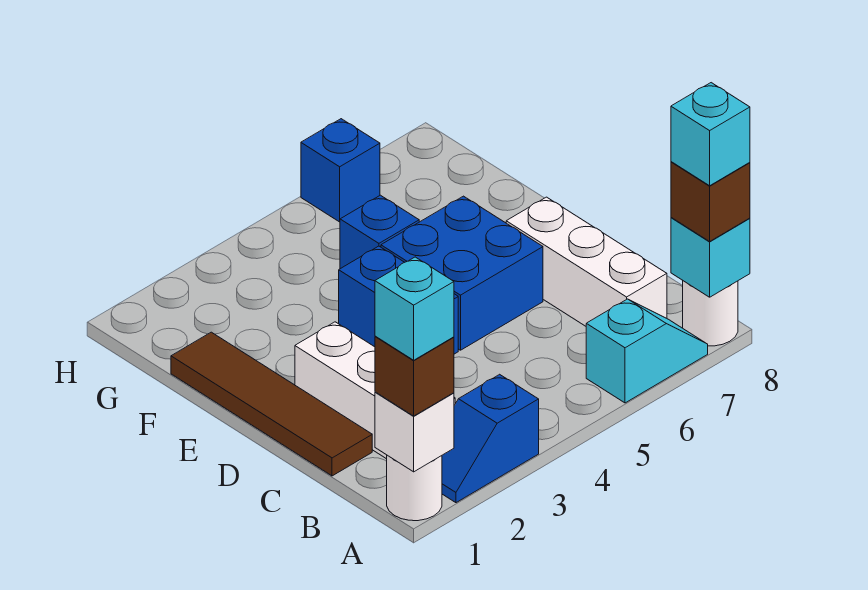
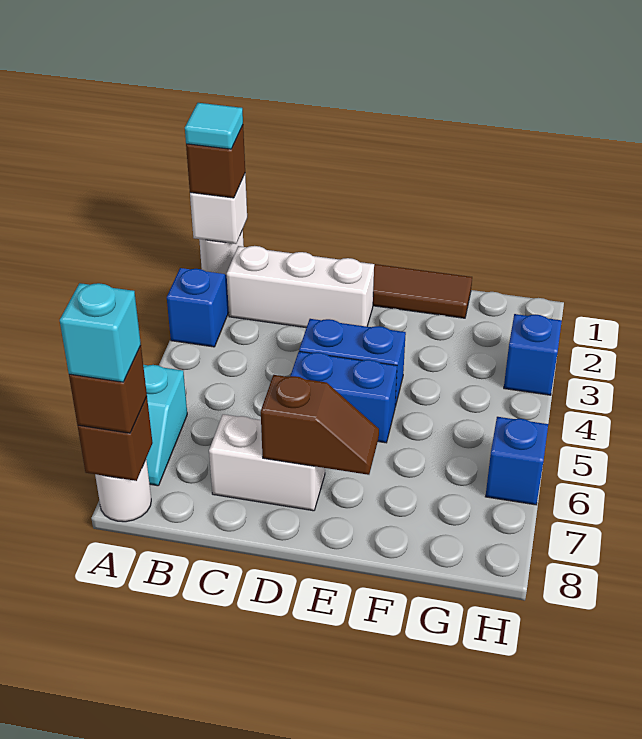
cyan 1x1 brick [375,257,454,360] -> cyan 1x1 tile [185,103,243,149]
cyan 1x1 brick [671,218,750,297] -> brown 1x1 brick [78,397,153,481]
white 1x3 brick [506,197,667,326] -> white 1x2 brick [209,414,325,511]
blue 2x2 brick [381,196,543,350] -> blue 1x2 brick [291,351,397,443]
none -> brown 1x2 slope [261,375,379,475]
blue 1x1 brick [340,195,419,269] -> blue 1x1 brick moved to [504,314,562,395]

